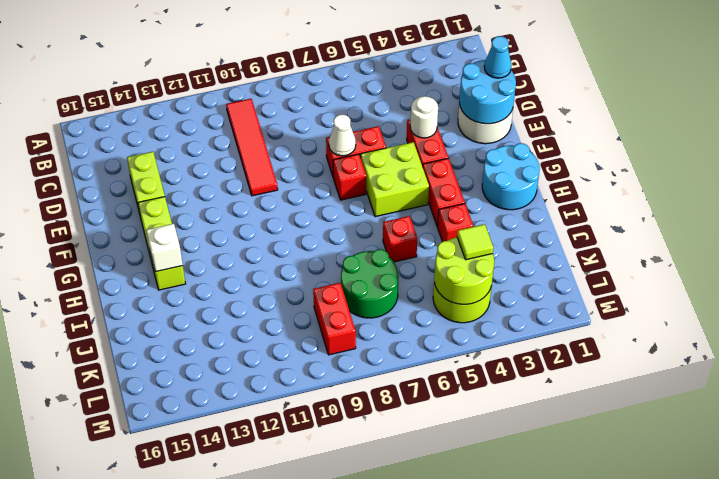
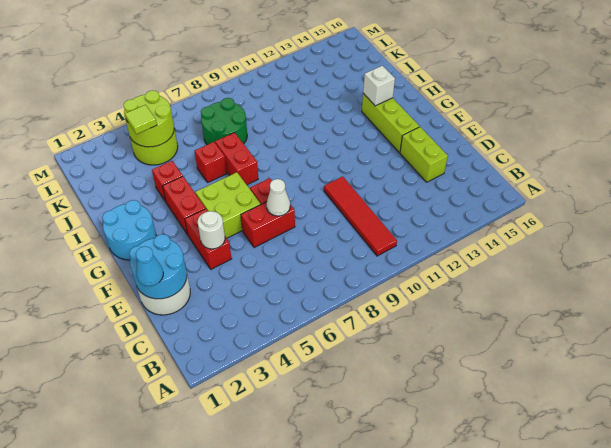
red 1x2 brick [313,283,356,355] -> red 1x2 brick moved to [215,133,258,185]

